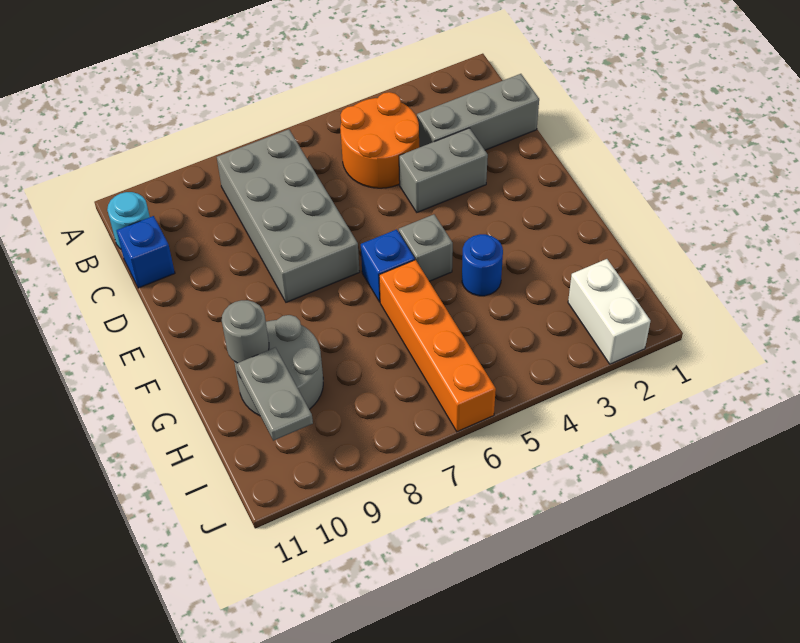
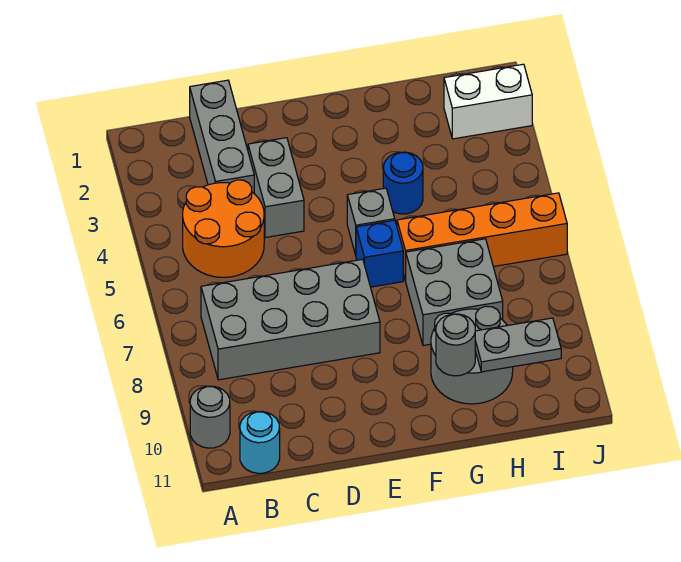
none -> grey 1x1 round brick [190,386,230,448]
blue 1x1 brick [117,216,175,288] -> none
none -> grey 2x2 brick [406,239,503,346]

